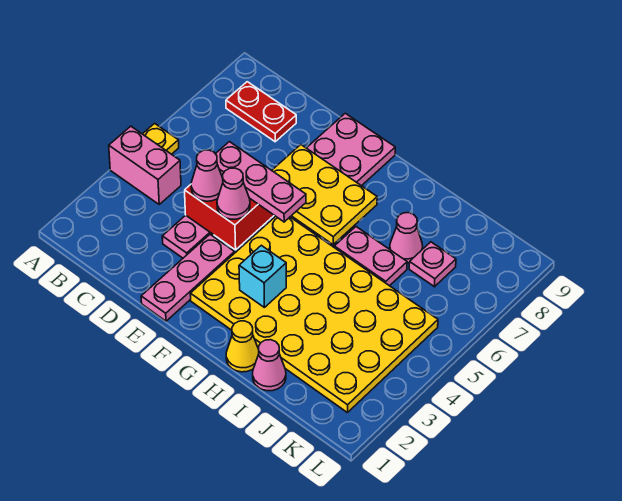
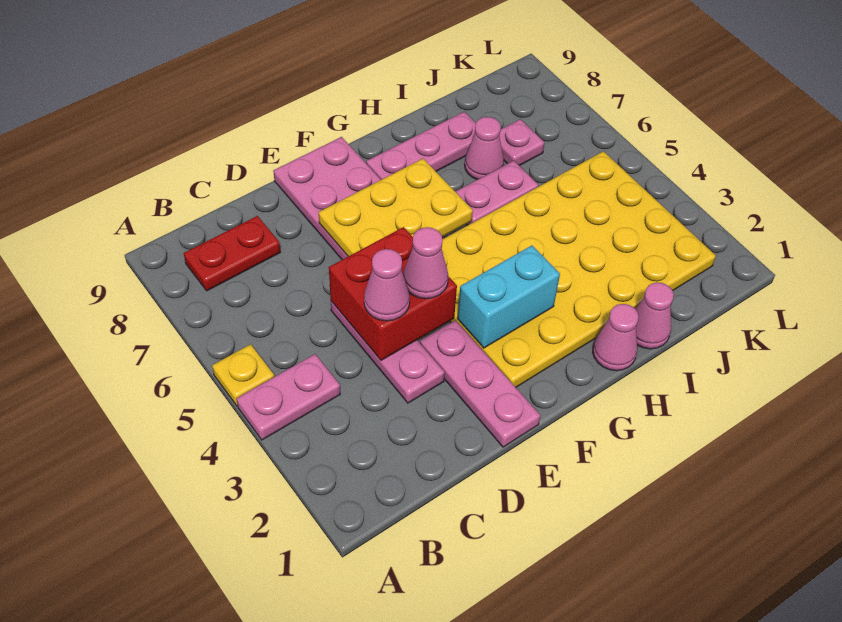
pink 1x2 brick [109,126,181,204] -> pink 1x2 plate [236,354,340,440]
pink 1x3 plate [216,142,306,222] -> pink 1x3 plate moved to [366,112,476,180]
cyan 1x1 brick [239,245,286,308] -> cyan 1x2 brick [457,246,560,348]
yellow 1x1 cone [226,321,259,372] -> pink 1x1 cone [593,304,639,371]

